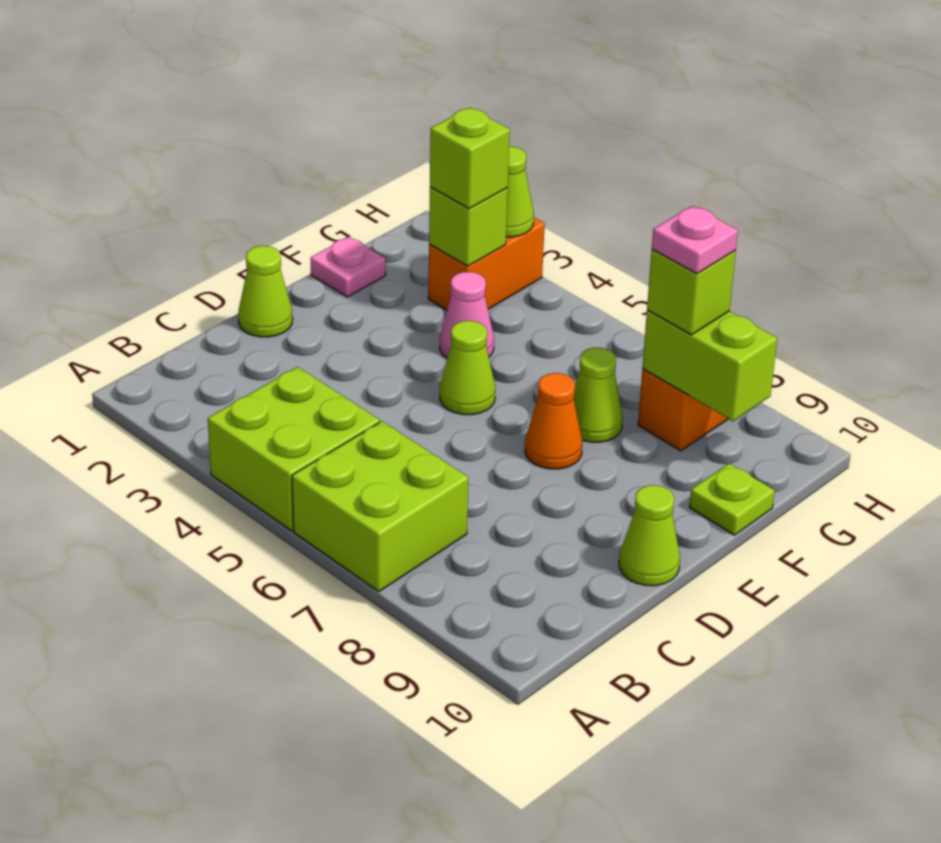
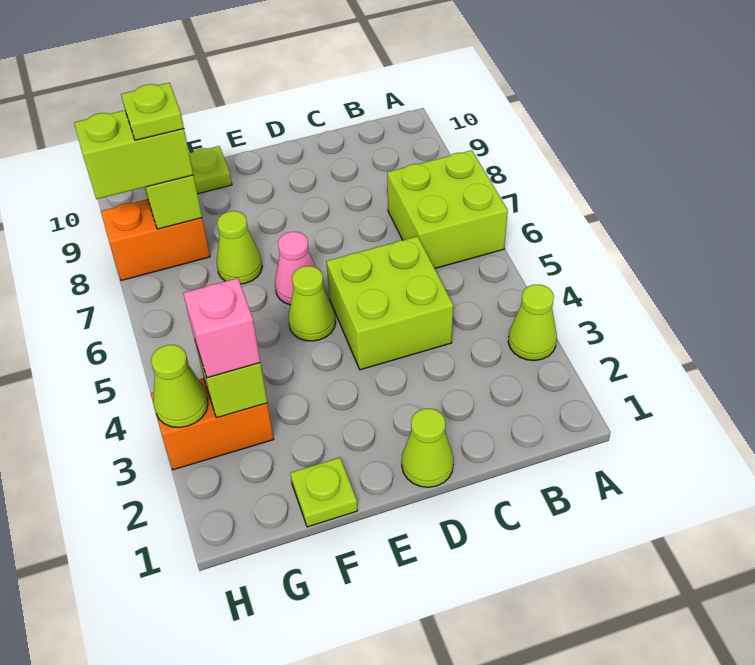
lime 2x2 brick [208,367,380,531] -> lime 2x2 brick moved to [326,236,453,370]
lime 1x1 cone [619,485,680,586] -> lime 1x1 cone moved to [508,285,557,360]
orange 1x1 cone [525,373,582,469] -> none
pink 1x1 plate [311,237,386,297] -> lime 1x1 plate [290,458,358,527]
pink 1x1 cone [440,272,494,358] -> pink 1x1 cone moved to [275,232,315,305]
lime 1x1 brick [430,108,510,209] -> pink 1x1 brick [183,278,260,378]
lime 1x1 brick [647,249,736,335] -> lime 1x2 brick [74,110,193,199]
pink 1x1 plate [652,206,738,274] -> lime 1x1 plate [121,83,184,140]

